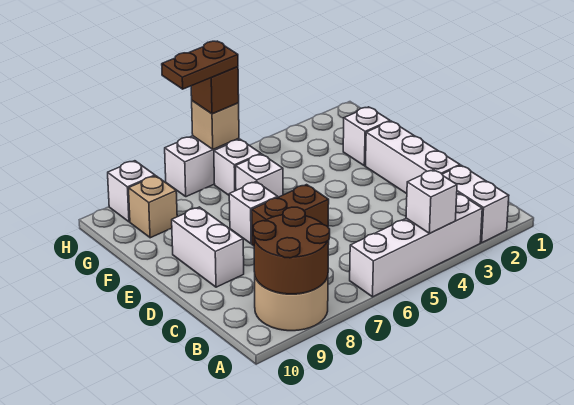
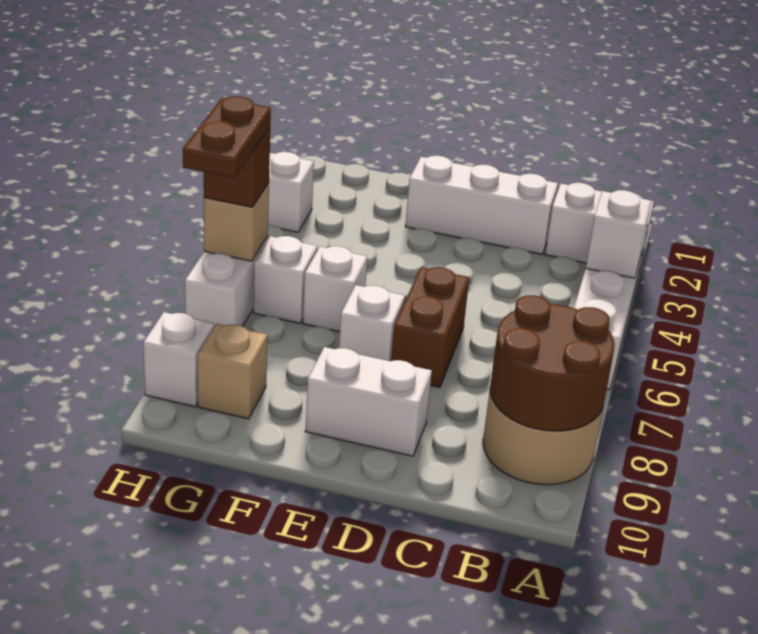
white 1x1 brick [343,107,390,166] -> white 1x1 brick moved to [268,152,314,232]

